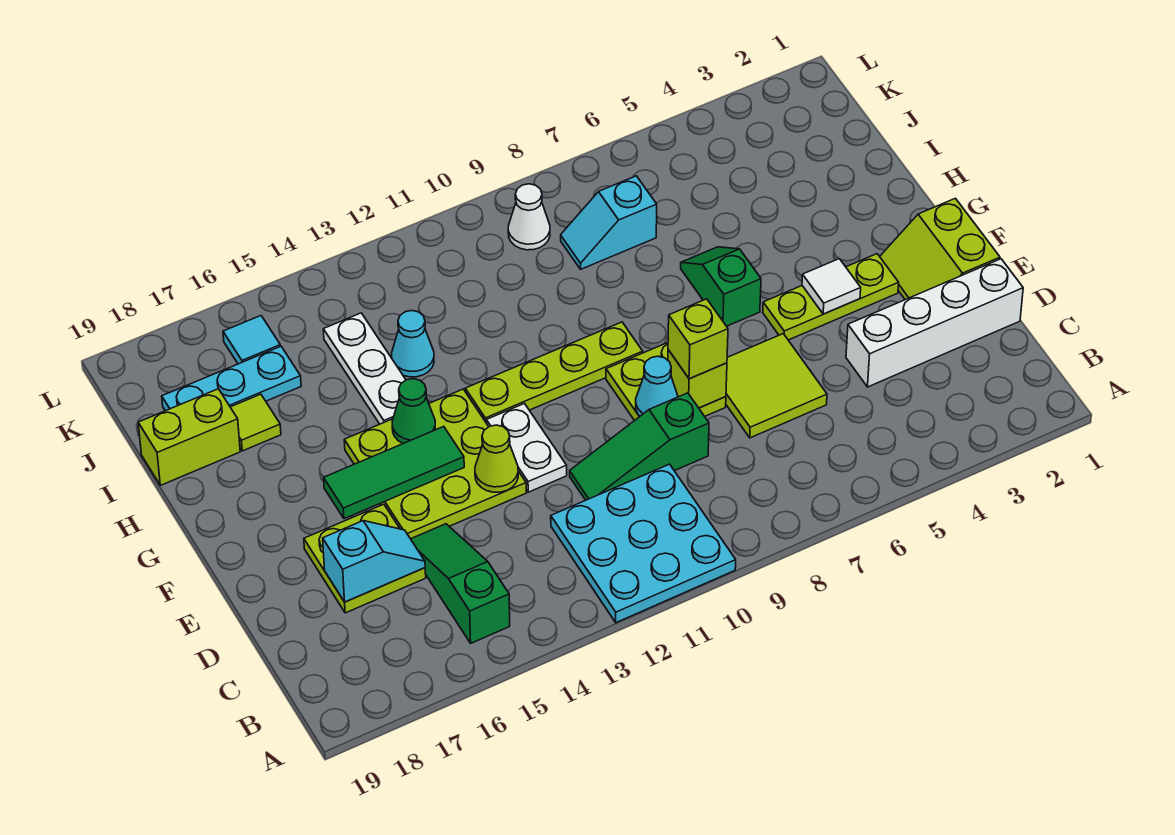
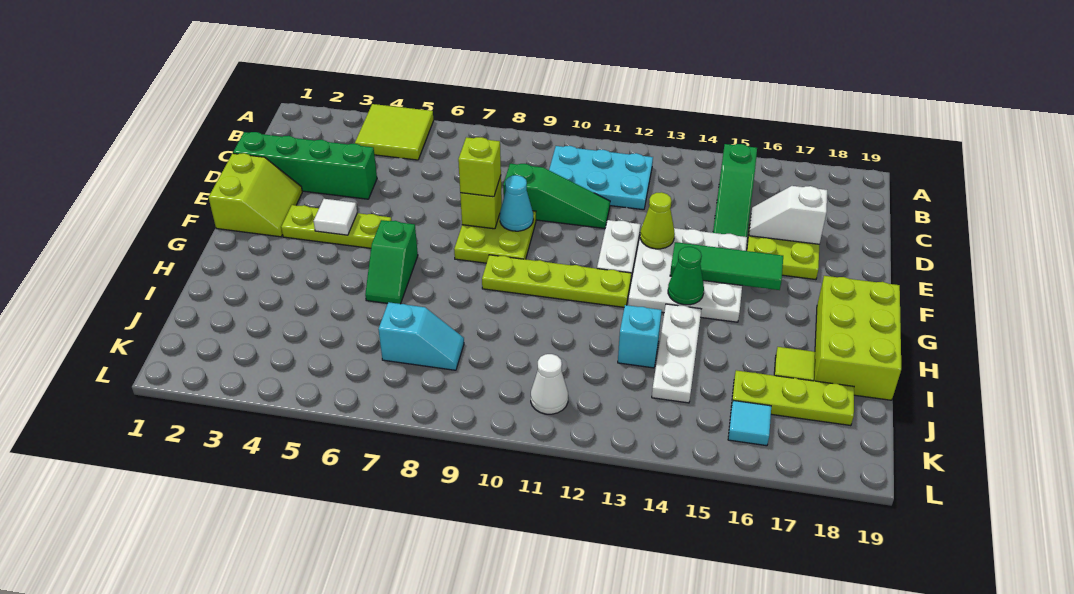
cyan 3x3 plate [551,464,736,623] -> cyan 2x3 plate [549,146,653,210]
white 1x4 brick [846,259,1023,387] -> green 1x4 brick [233,132,377,199]
lime 2x2 tile [726,334,827,438] -> lime 2x2 tile moved to [355,104,434,160]
cyan 1x2 slope [323,521,425,602] -> white 1x2 slope [749,186,827,244]
lime 3x3 plate [344,389,526,539] -> white 3x3 plate [628,228,747,322]
cyan 1x1 cone [392,311,434,377] -> cyan 1x1 brick [618,305,662,368]
lime 1x2 brick [138,389,240,485] -> lime 2x3 brick [814,276,901,400]
cyan 1x3 plate [162,346,301,411] -> lime 1x3 plate [731,370,854,426]
white 1x1 cone [508,184,550,250] -> white 1x1 cone moved to [531,354,568,414]

